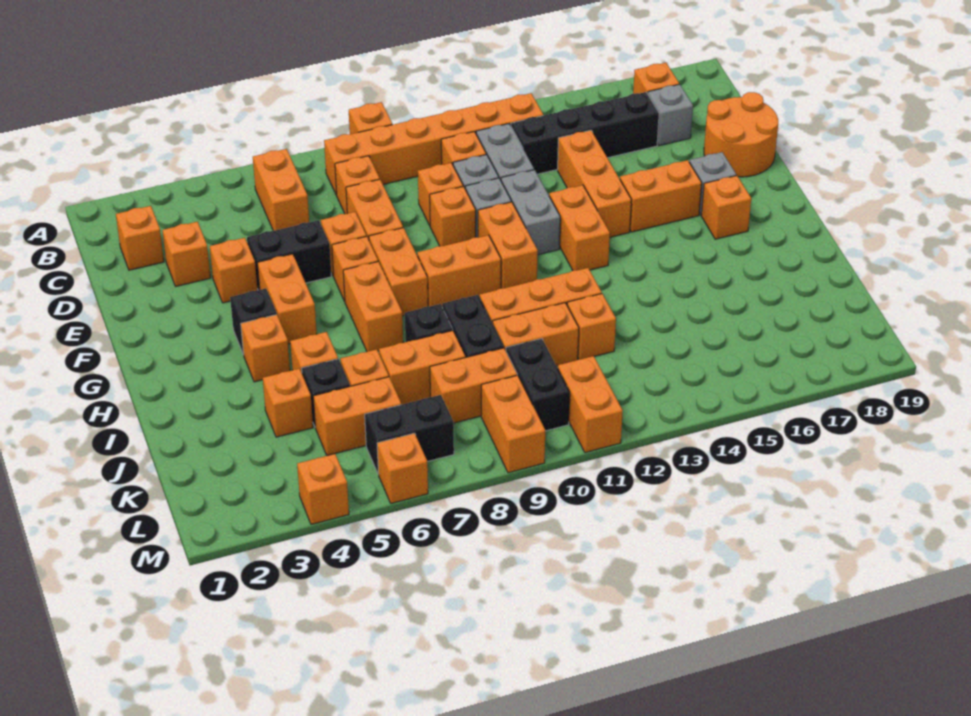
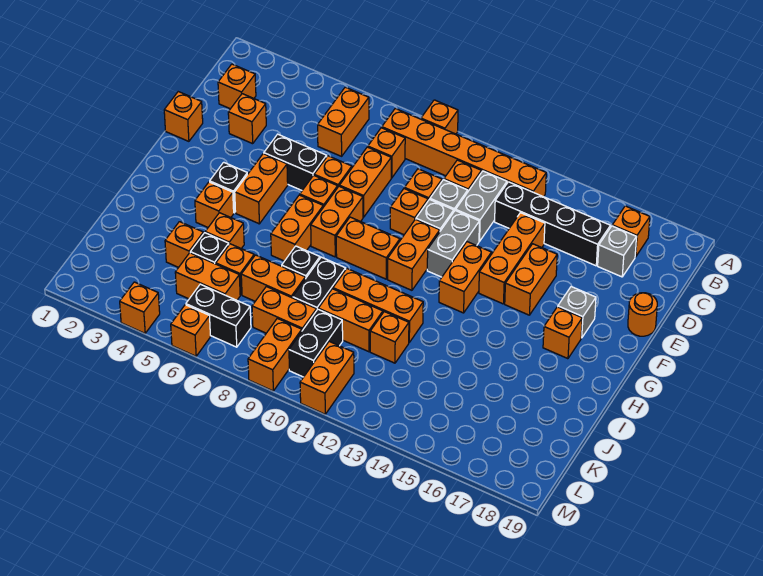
orange 2x2 round brick [704,92,778,177] -> orange 1x1 round brick [628,293,657,336]
orange 1x1 brick [210,238,258,303] -> orange 1x1 brick moved to [164,92,203,141]
orange 1x2 brick [620,160,702,232] -> orange 1x2 brick turned to [505,244,557,315]

